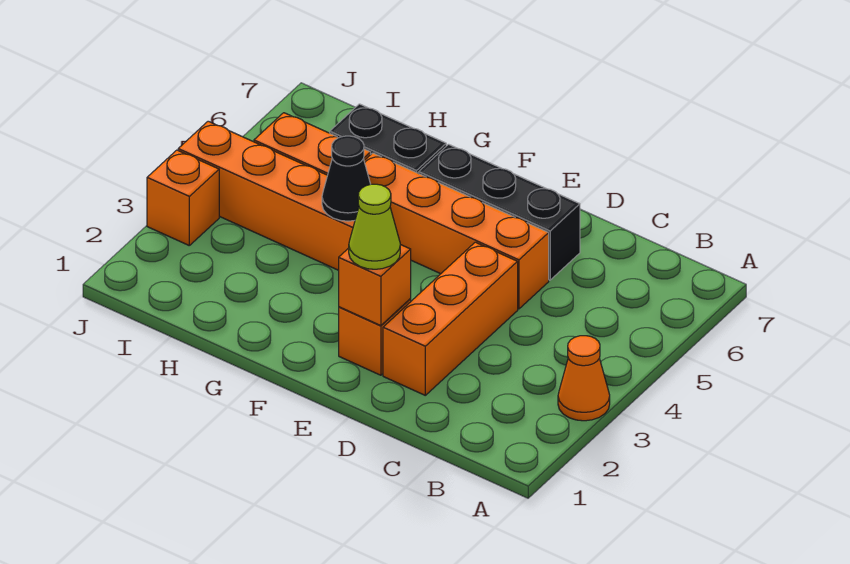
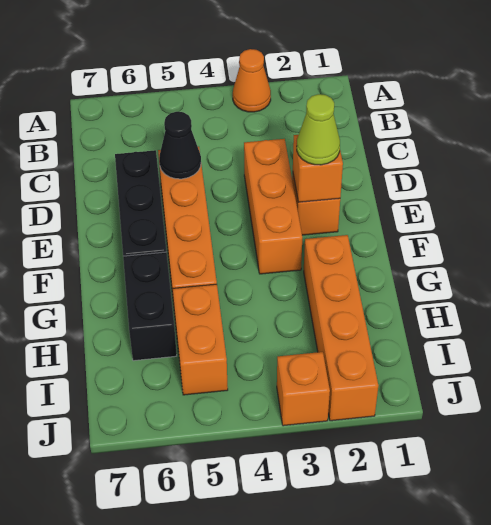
orange 1x3 brick [383,242,518,395] -> orange 1x3 brick turned to [244,139,302,274]
orange 1x4 brick [178,121,355,270] -> orange 1x4 brick moved to [304,235,378,421]
black 1x1 cone [322,136,371,221] -> black 1x1 cone moved to [159,112,201,179]

